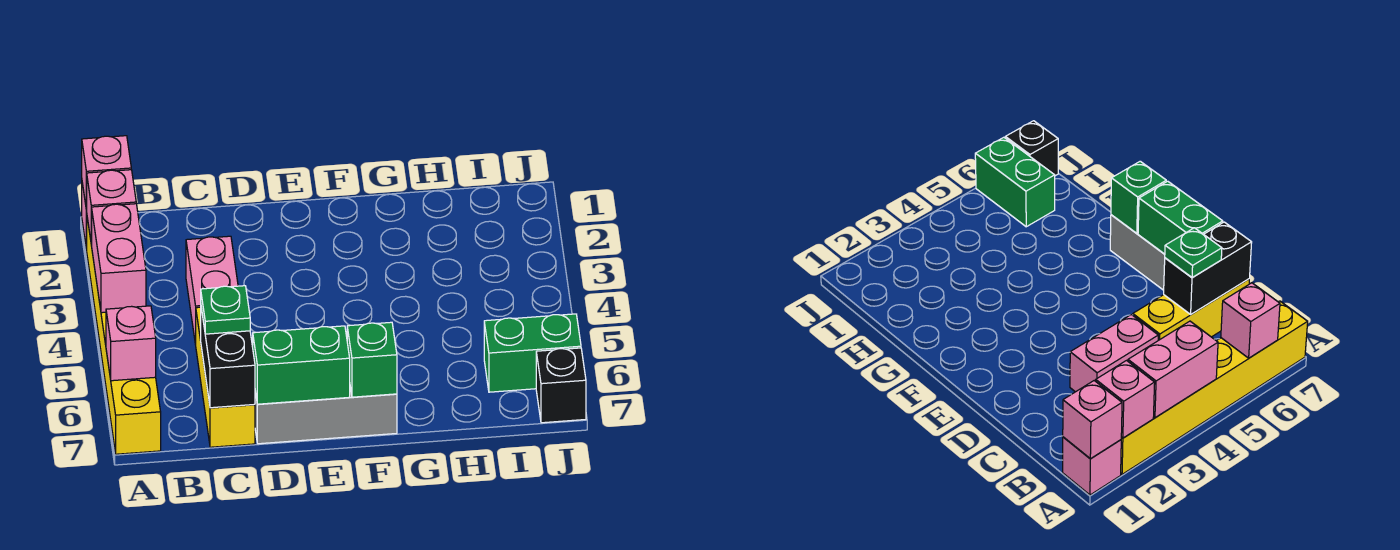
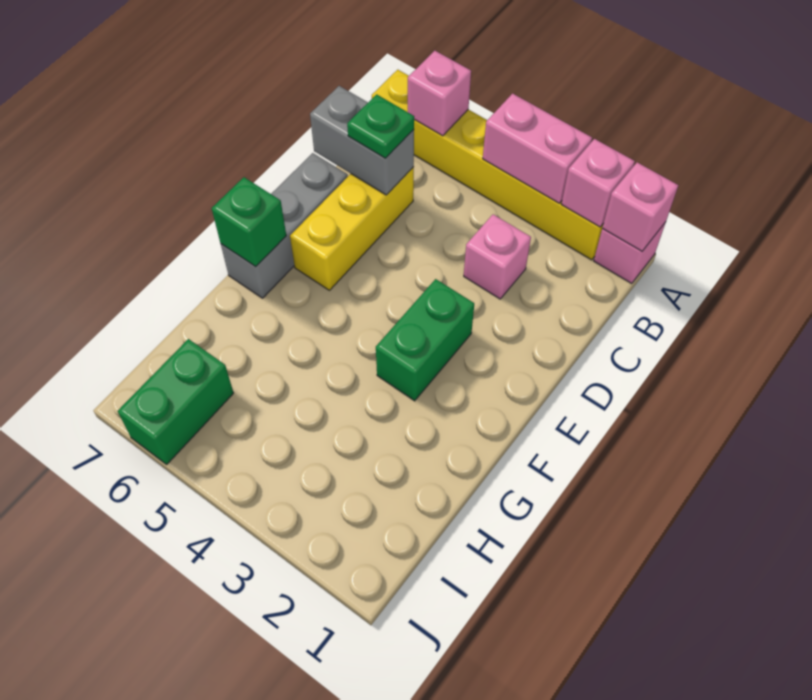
pink 1x2 brick [186,236,238,345] -> pink 1x1 brick [464,214,531,299]
yellow 1x3 brick [196,307,255,447] -> yellow 1x3 brick turned to [290,167,414,290]
black 1x2 brick [201,308,255,408] -> grey 1x2 brick [310,86,414,195]
green 1x2 brick [253,326,350,404] -> green 1x2 brick moved to [376,279,474,401]
black 1x1 brick [536,348,586,423] -> none

